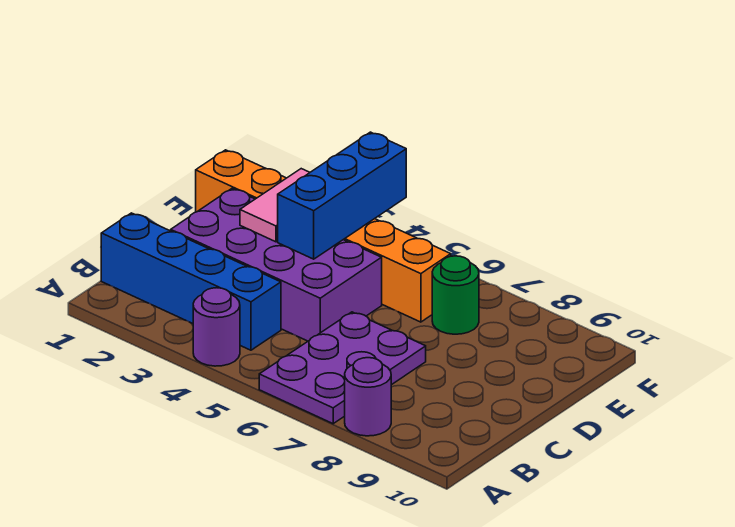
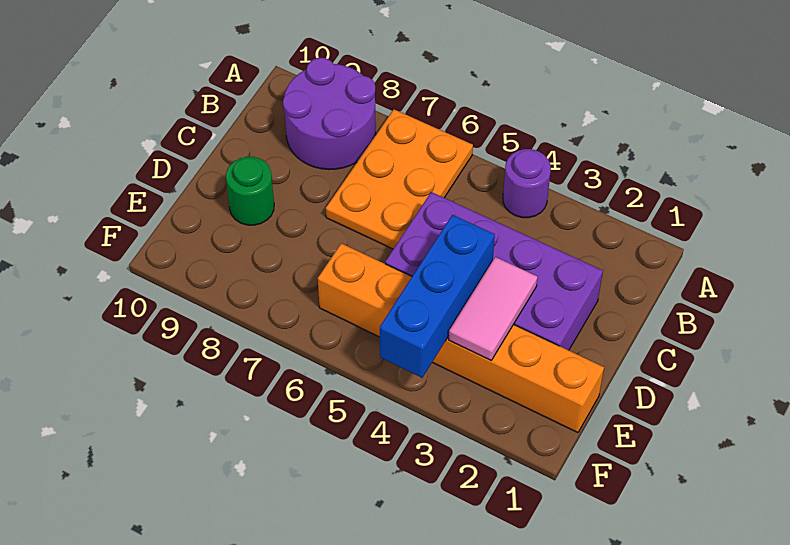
purple 2x3 plate [259,312,426,424] -> orange 2x3 plate [326,109,473,249]
purple 1x1 round brick [345,358,391,436] -> purple 2x2 round brick [283,58,376,170]
blue 1x4 brick [101,213,281,350] -> none
green 1x1 round brick [432,256,479,334] -> green 1x1 round brick moved to [226,157,274,225]

